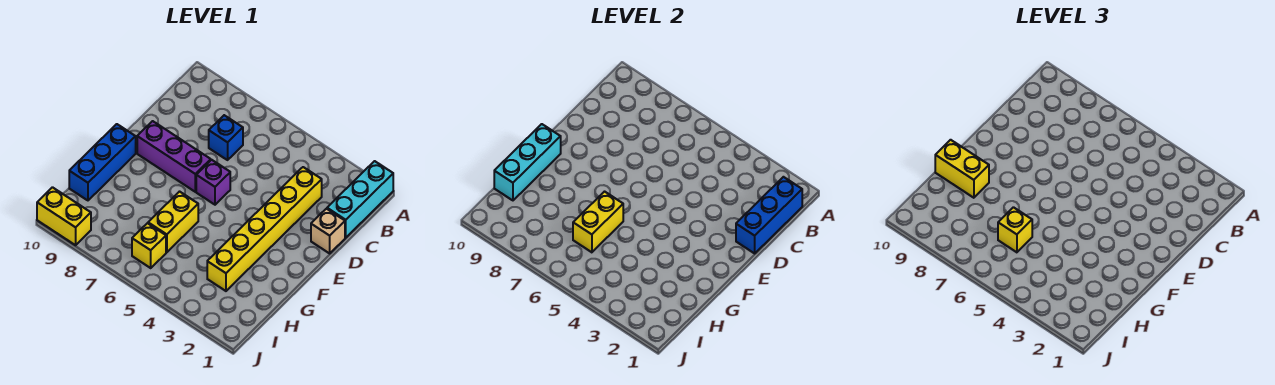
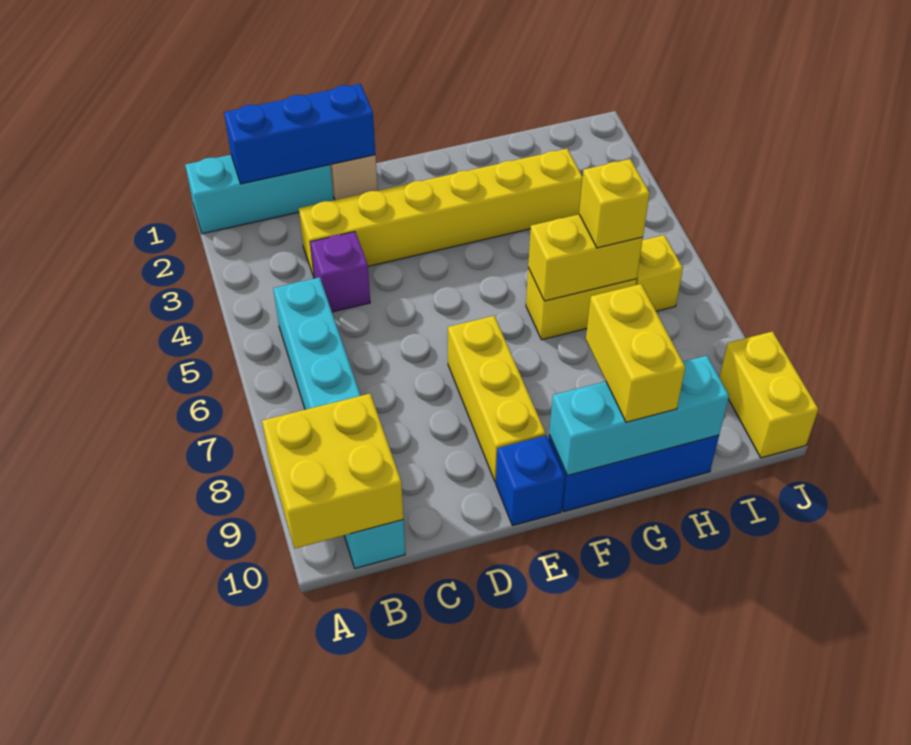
none -> yellow 2x2 brick [262,394,403,548]
none -> cyan 1x6 brick [273,277,405,568]
blue 1x1 brick [209,115,243,160] -> blue 1x1 brick moved to [496,435,565,526]
purple 1x1 brick [196,160,230,205] -> purple 1x1 brick moved to [310,232,370,312]
purple 1x3 brick [137,121,211,192] -> yellow 1x3 brick [448,316,546,482]

